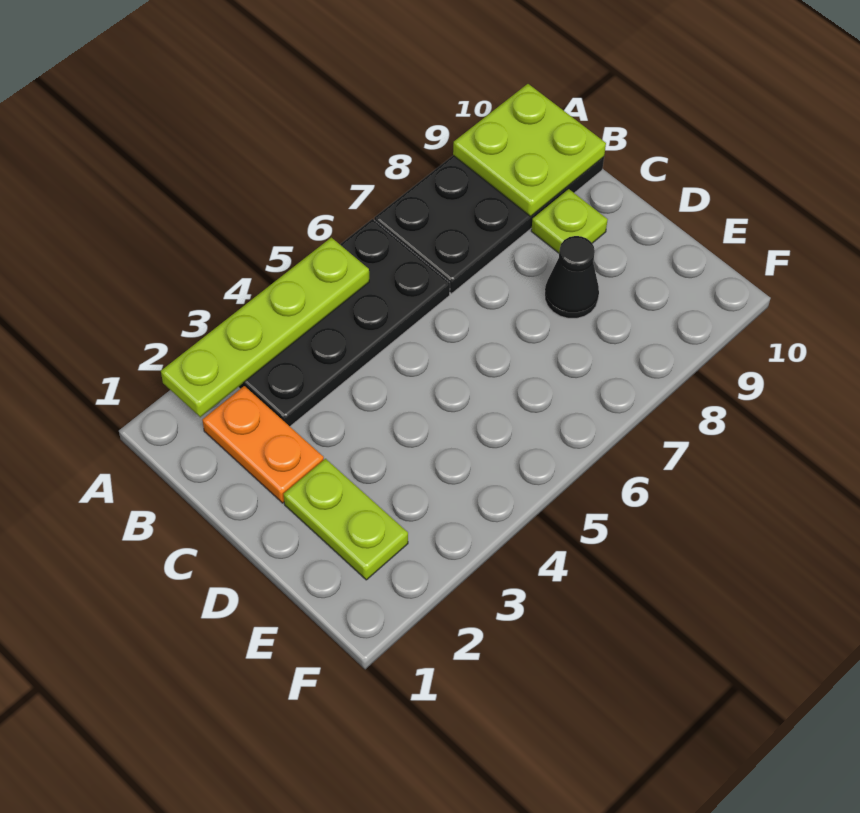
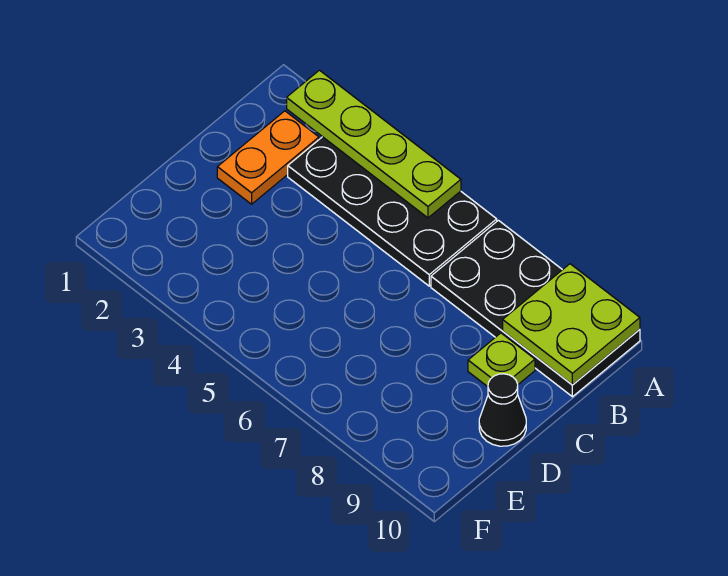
lime 1x2 plate [284,459,408,580] -> none
black 1x1 cone [545,236,599,318] -> black 1x1 cone moved to [479,374,526,446]

